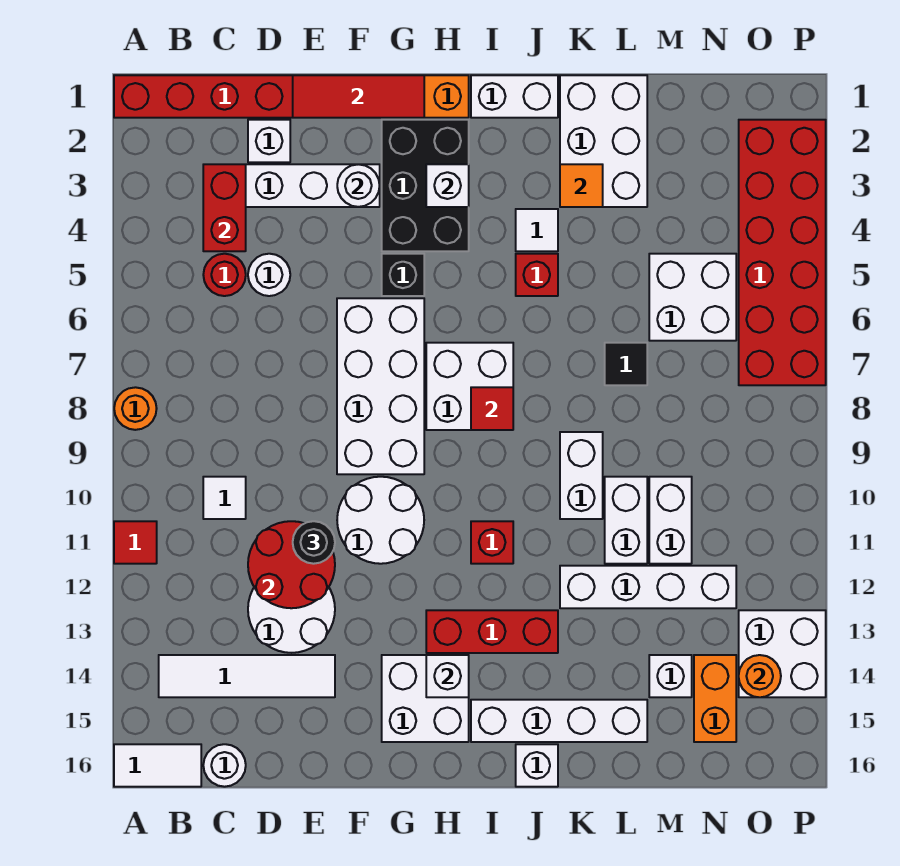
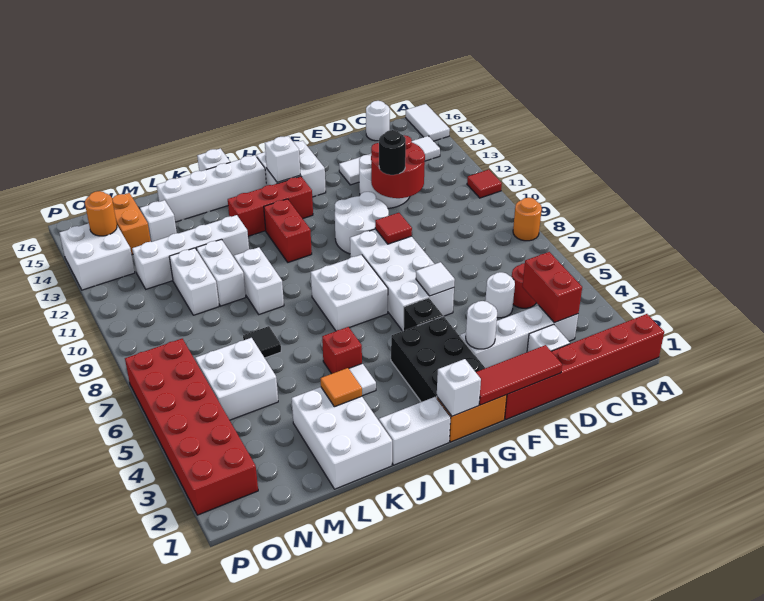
white 1x2 tile [114,744,201,787] -> white 1x2 tile turned to [406,104,450,141]
white 1x1 tile [203,477,246,519] -> white 1x1 tile moved to [416,262,455,296]
white 1x1 brick [426,164,469,207] -> white 1x1 brick moved to [437,359,481,416]
red 1x1 tile [471,387,513,430] -> red 1x1 tile moved to [375,213,412,244]
red 1x1 brick [471,521,513,564] -> red 1x2 brick [264,199,312,262]

